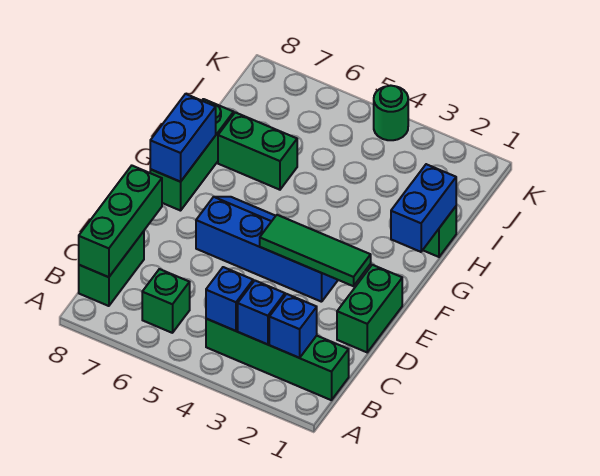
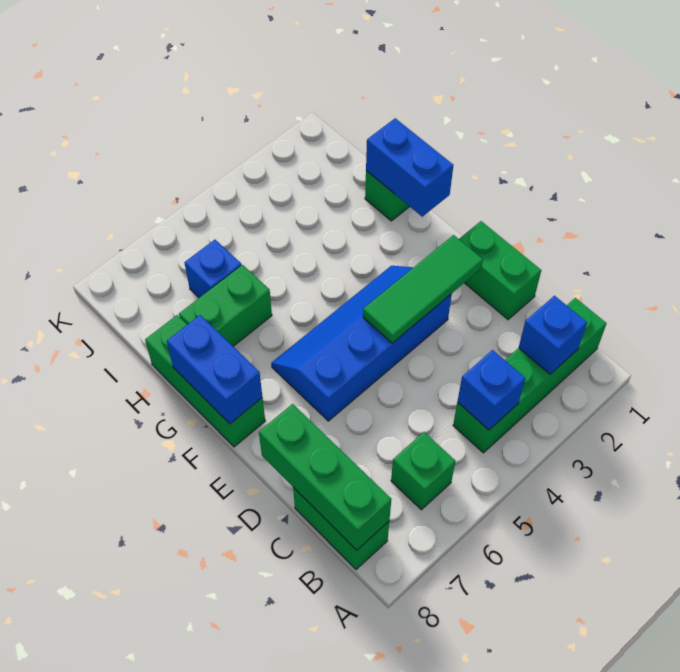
blue 1x1 brick [238,281,285,344] -> blue 1x1 brick moved to [184,240,242,298]
green 1x1 round brick [374,86,408,140] -> none

